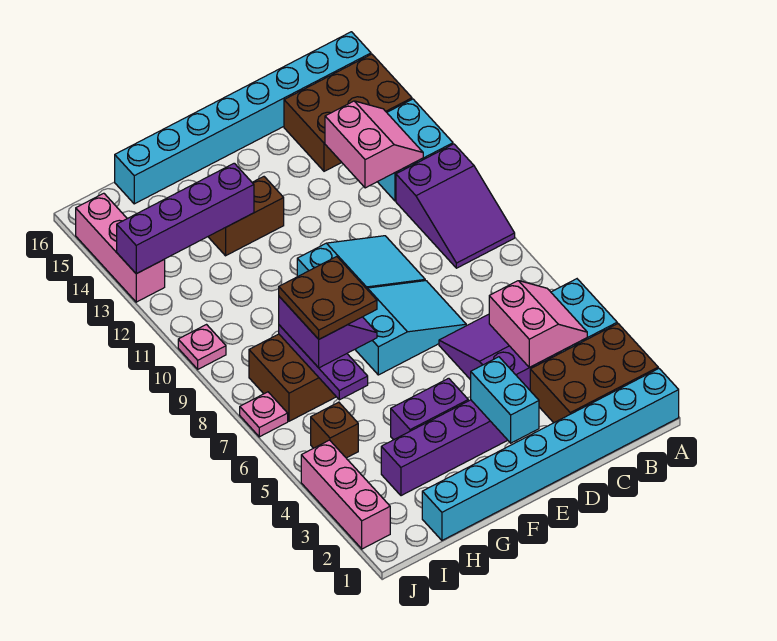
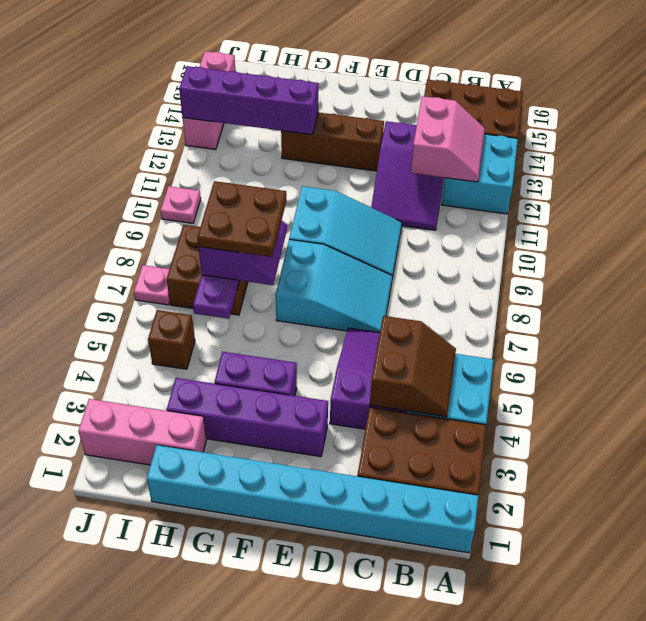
purple 2x3 slope [396,144,515,268] -> purple 2x3 slope moved to [371,121,444,230]
cyan 1x8 brick [115,32,371,204] -> none
pink 2x2 slope [489,281,587,367] -> brown 2x2 slope [370,316,456,417]
cyan 1x2 brick [471,357,539,443] -> none
brown 1x2 brick [208,177,284,256] -> brown 1x3 brick [281,112,384,171]
pink 1x3 brick [301,440,390,549] -> pink 1x3 brick turned to [78,399,206,465]

